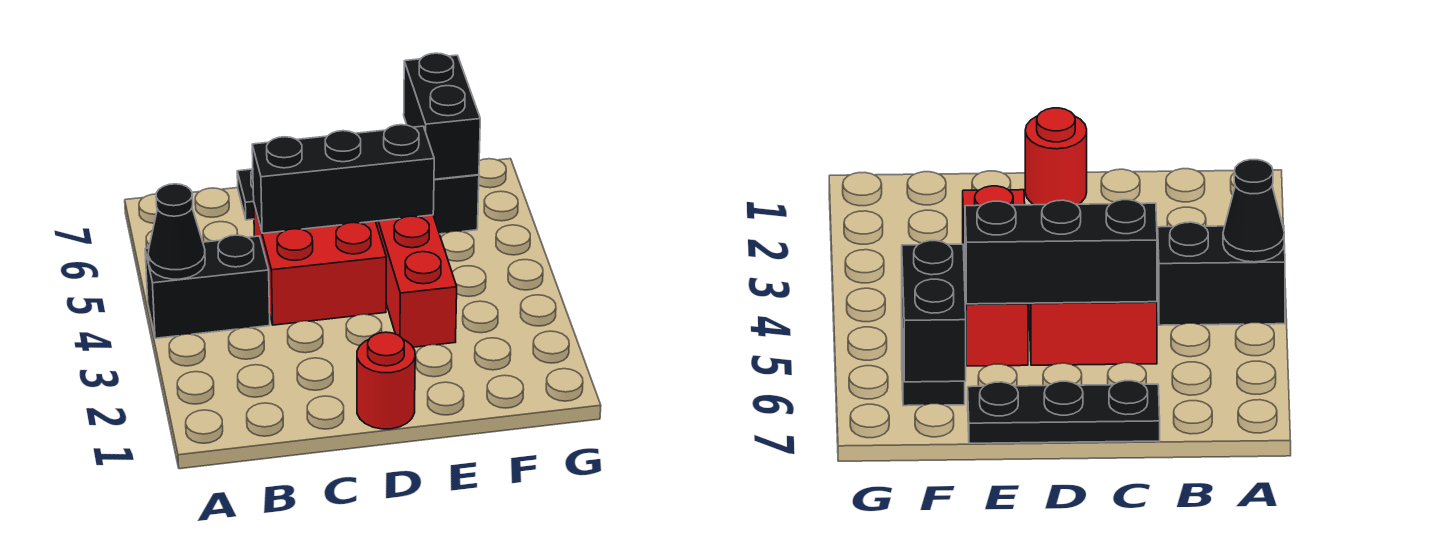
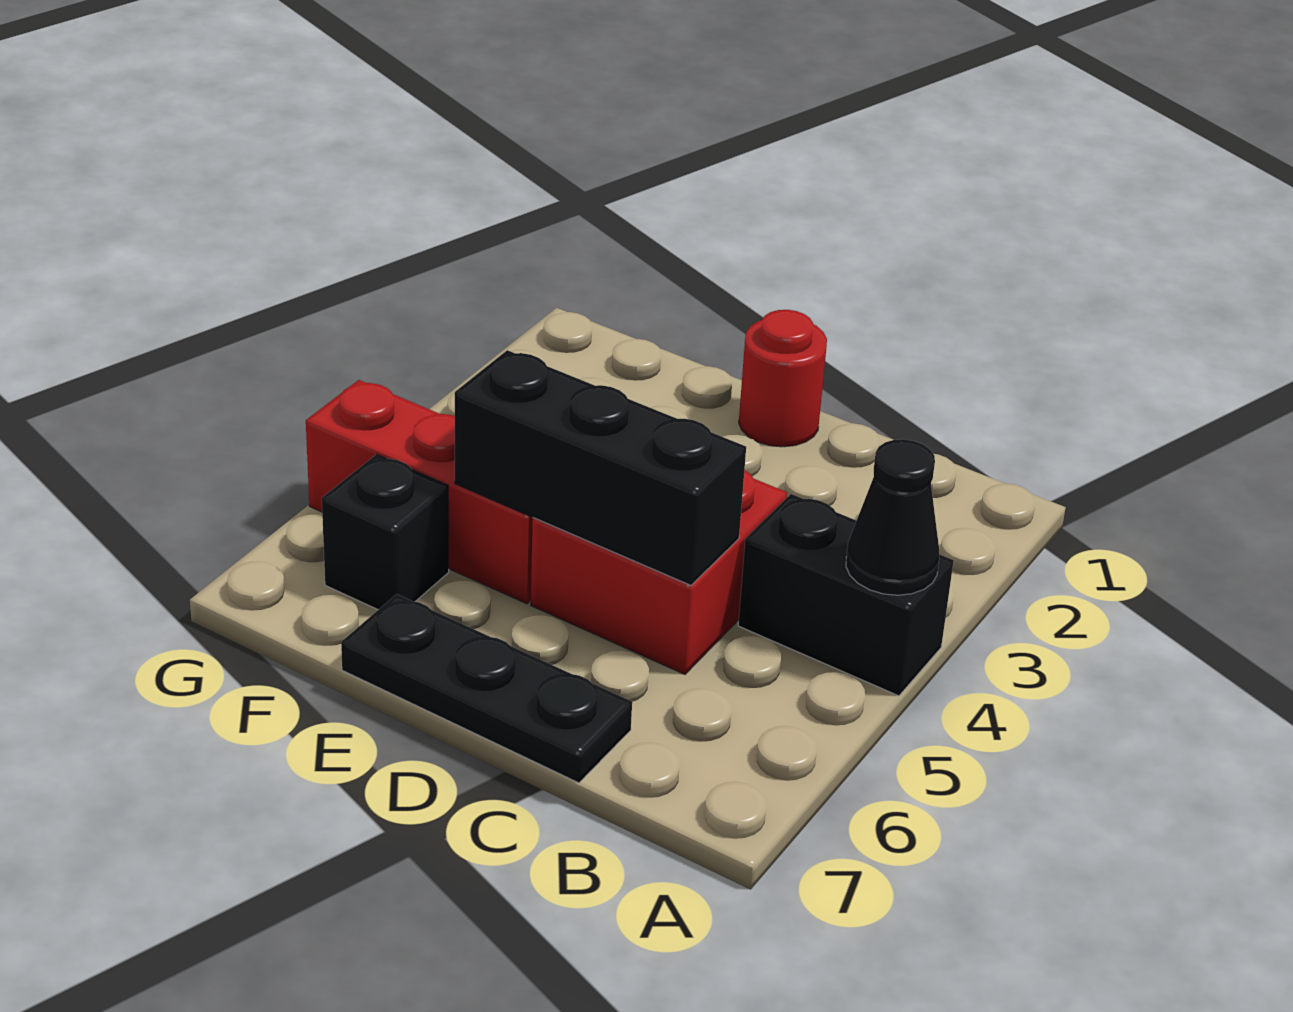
red 1x3 brick [376,215,457,347] -> red 1x3 brick turned to [306,380,533,604]
black 1x2 brick [404,53,480,179] -> none

